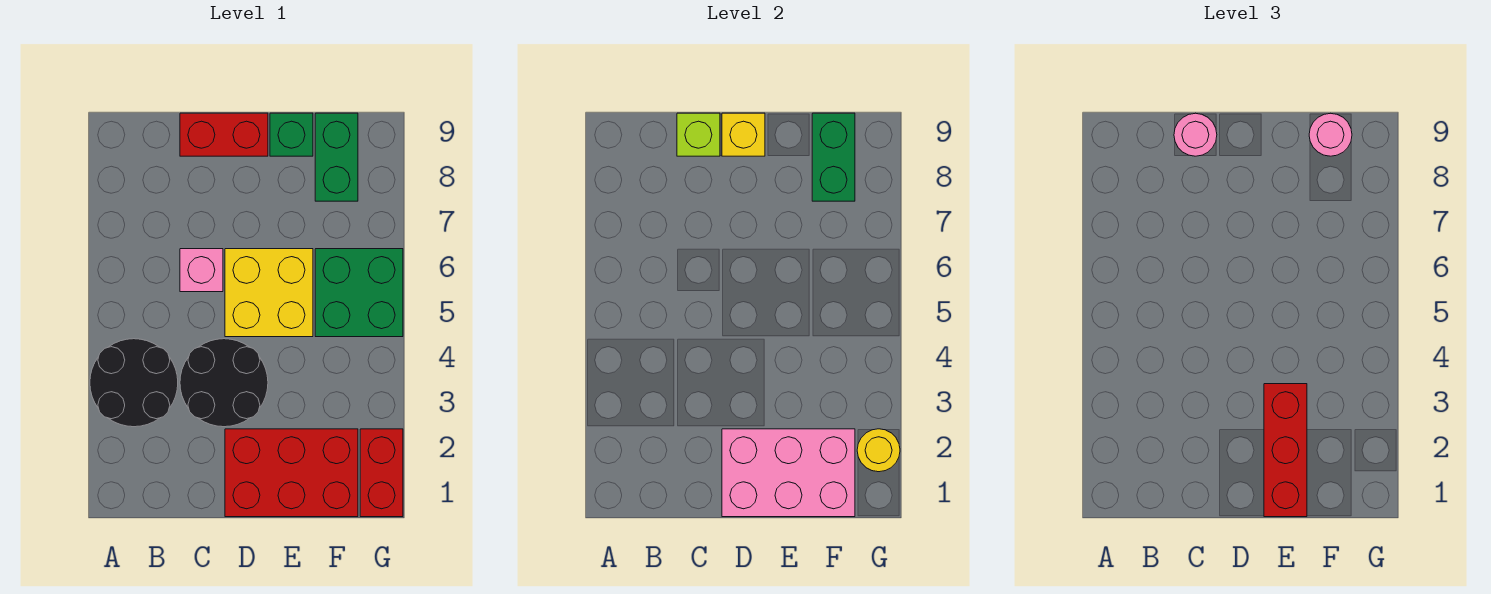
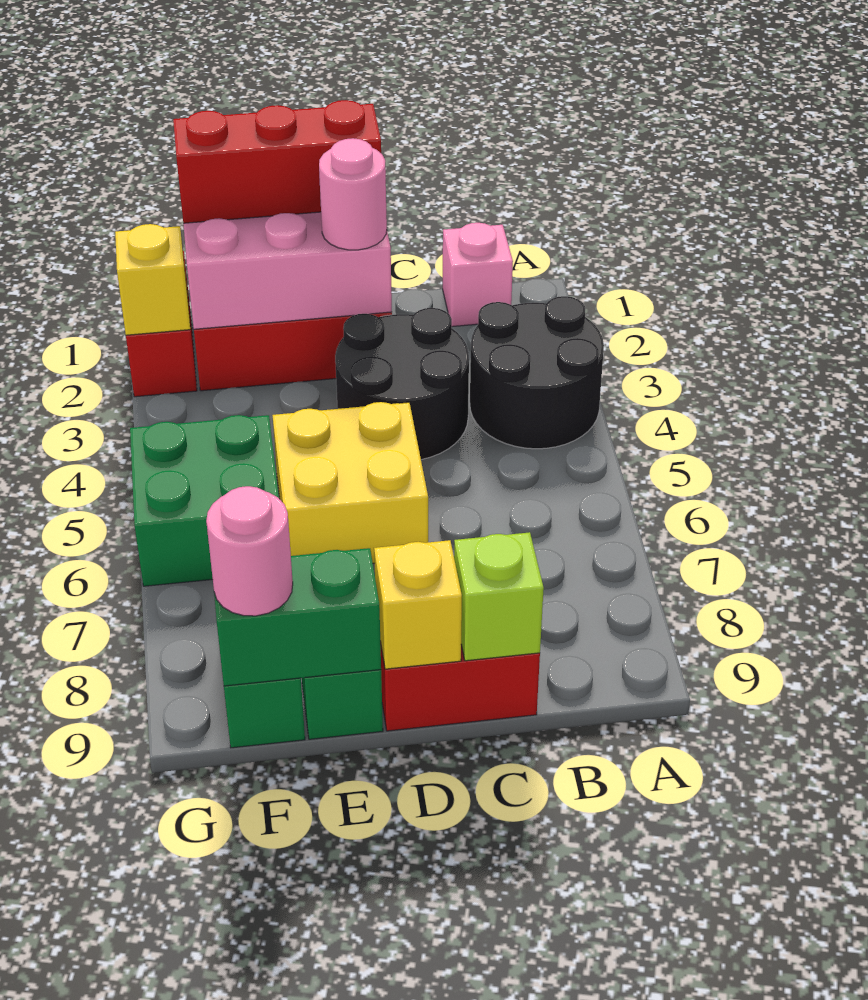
pink 1x1 brick [180,249,223,292] -> pink 1x1 brick moved to [443,223,513,327]
pink 1x1 round brick [1174,113,1217,156] -> pink 1x1 round brick moved to [319,138,387,250]
red 1x3 brick [1264,384,1307,517] -> red 1x3 brick turned to [173,100,381,223]
green 1x2 brick [812,113,855,201] -> green 1x2 brick turned to [214,548,381,686]
yellow 1x1 round brick [857,429,900,472] -> yellow 1x1 brick [115,224,190,335]

